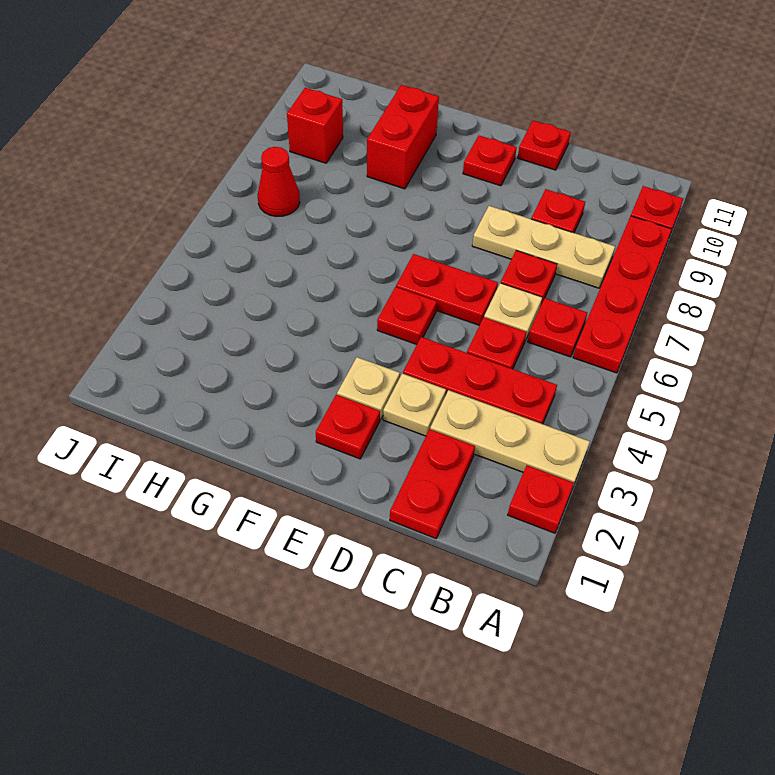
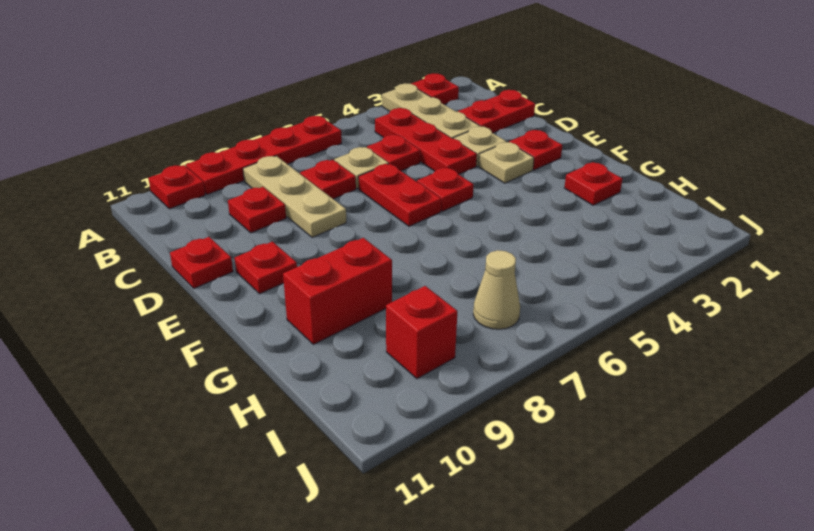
red 1x1 plate [528,298,587,357] -> red 1x1 plate moved to [564,162,622,205]
red 1x1 cone [258,147,300,217] -> tan 1x1 cone [473,250,520,329]

